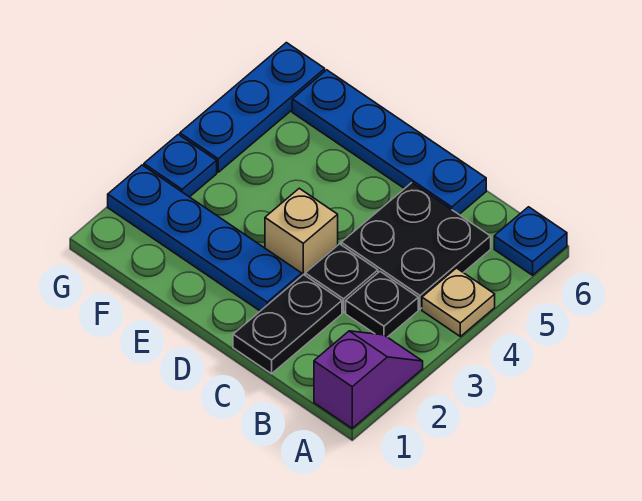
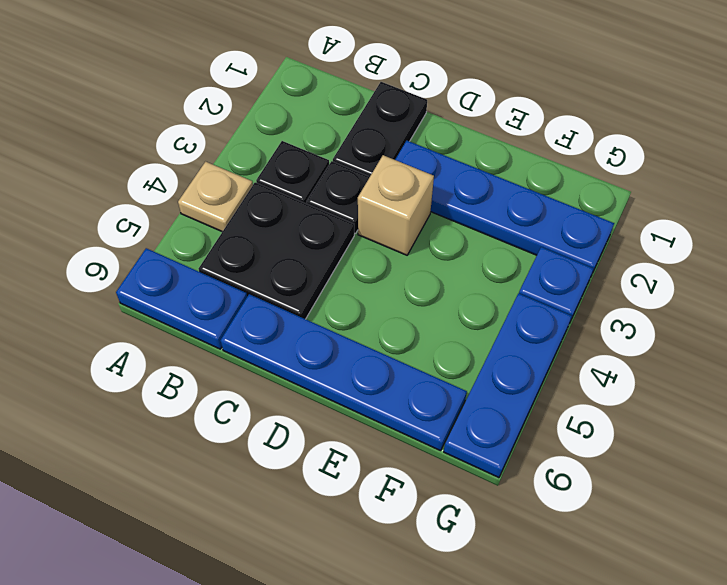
purple 1x2 slope [314,331,423,428] -> none
blue 1x1 plate [494,207,567,275] -> blue 1x2 plate [116,248,247,349]

